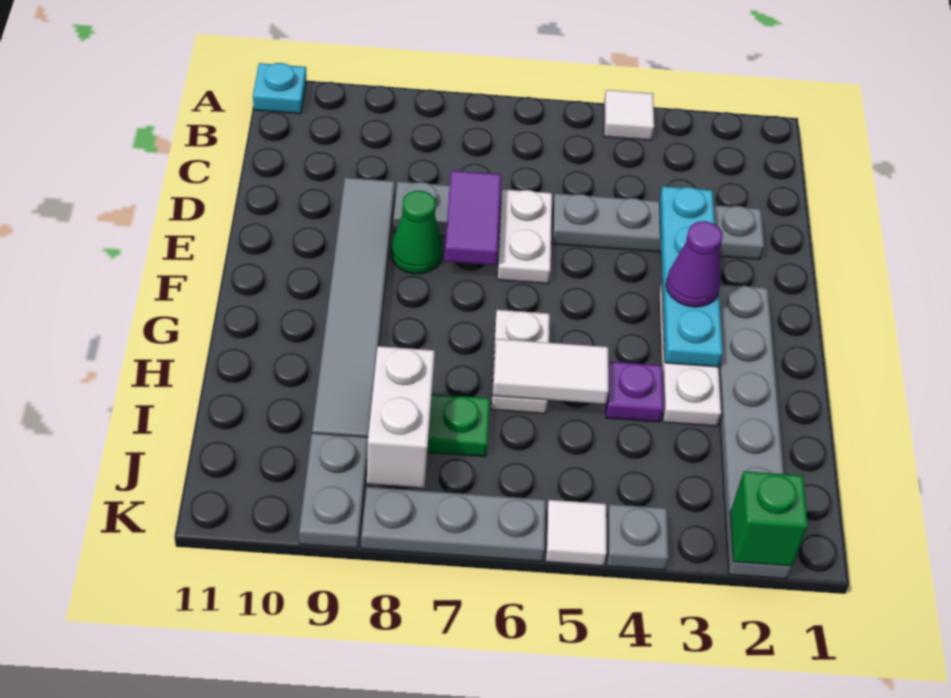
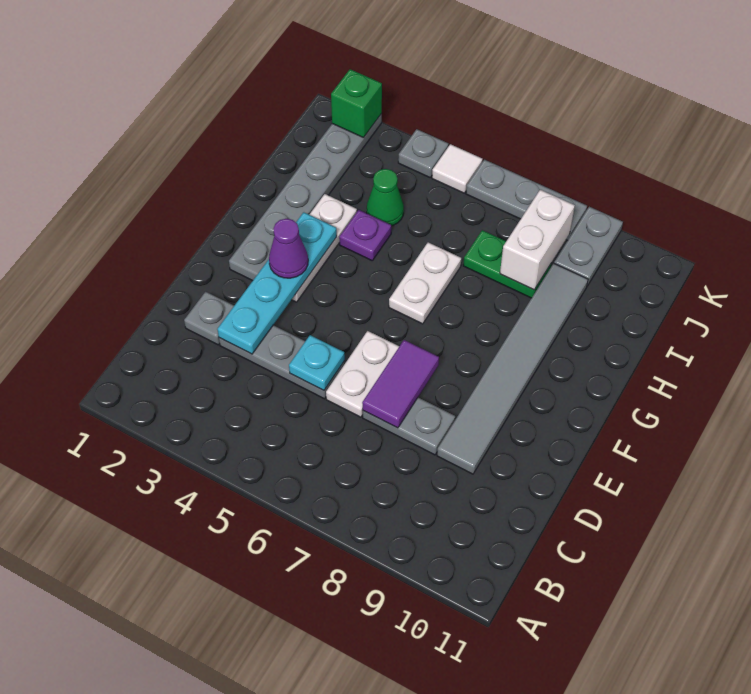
white 1x1 tile [604,90,654,140] -> none
cyan 1x1 plate [253,63,306,114] -> cyan 1x1 plate moved to [289,335,345,390]
green 1x1 cone [391,191,442,274] -> green 1x1 cone moved to [367,169,404,226]
white 1x2 tile [493,339,609,404] -> none

